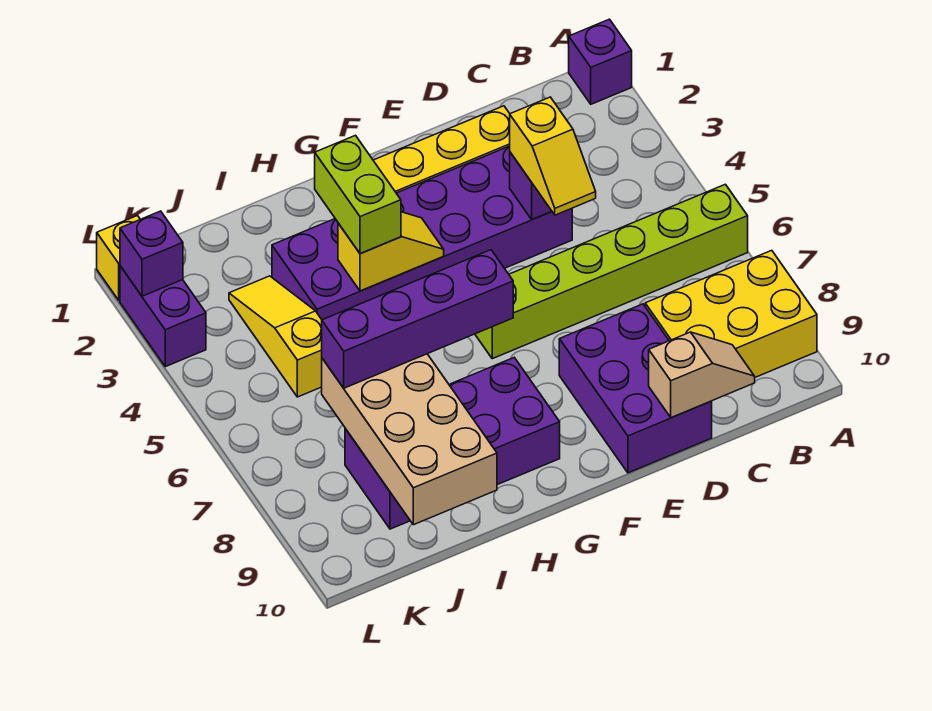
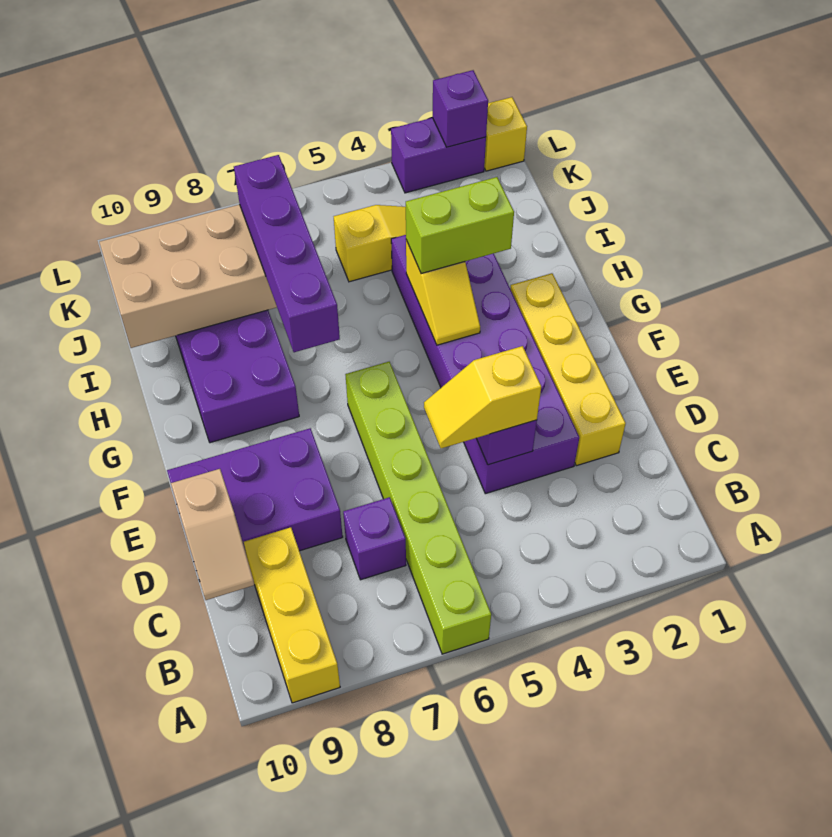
purple 1x1 brick [569,19,632,104] -> purple 1x1 brick moved to [343,497,406,580]
yellow 2x3 brick [645,250,817,377] -> yellow 1x3 brick [244,527,340,703]

